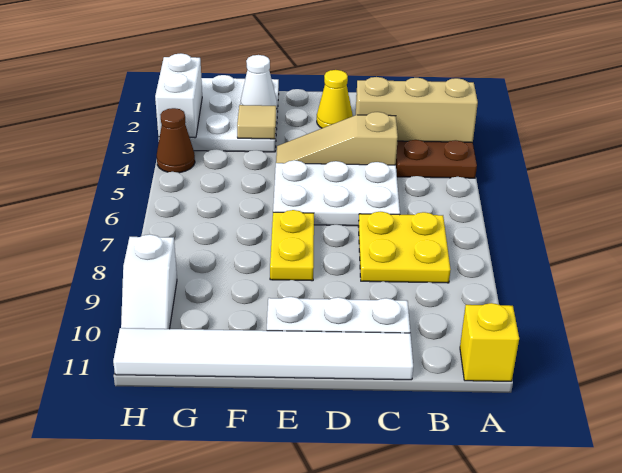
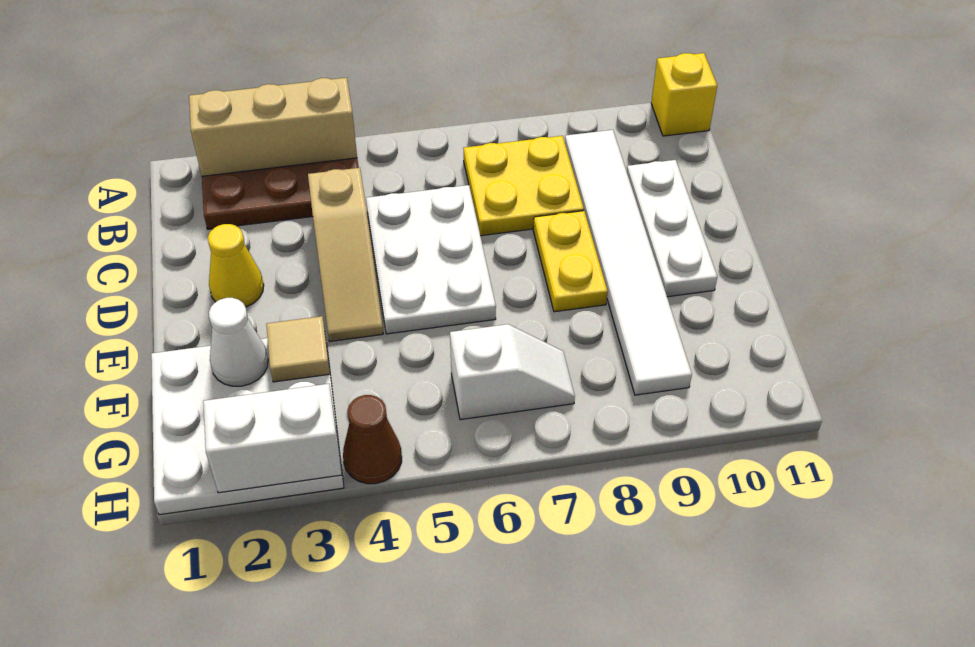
tan 1x3 brick [356,77,478,142] -> tan 1x3 brick turned to [189,78,357,176]
white 1x6 tile [113,328,413,380] -> white 1x6 tile moved to [565,130,692,395]
yellow 1x2 plate [270,210,314,281] -> yellow 1x2 plate turned to [533,211,608,312]
white 1x2 slope [121,234,177,329] -> white 1x2 slope moved to [450,324,575,420]

